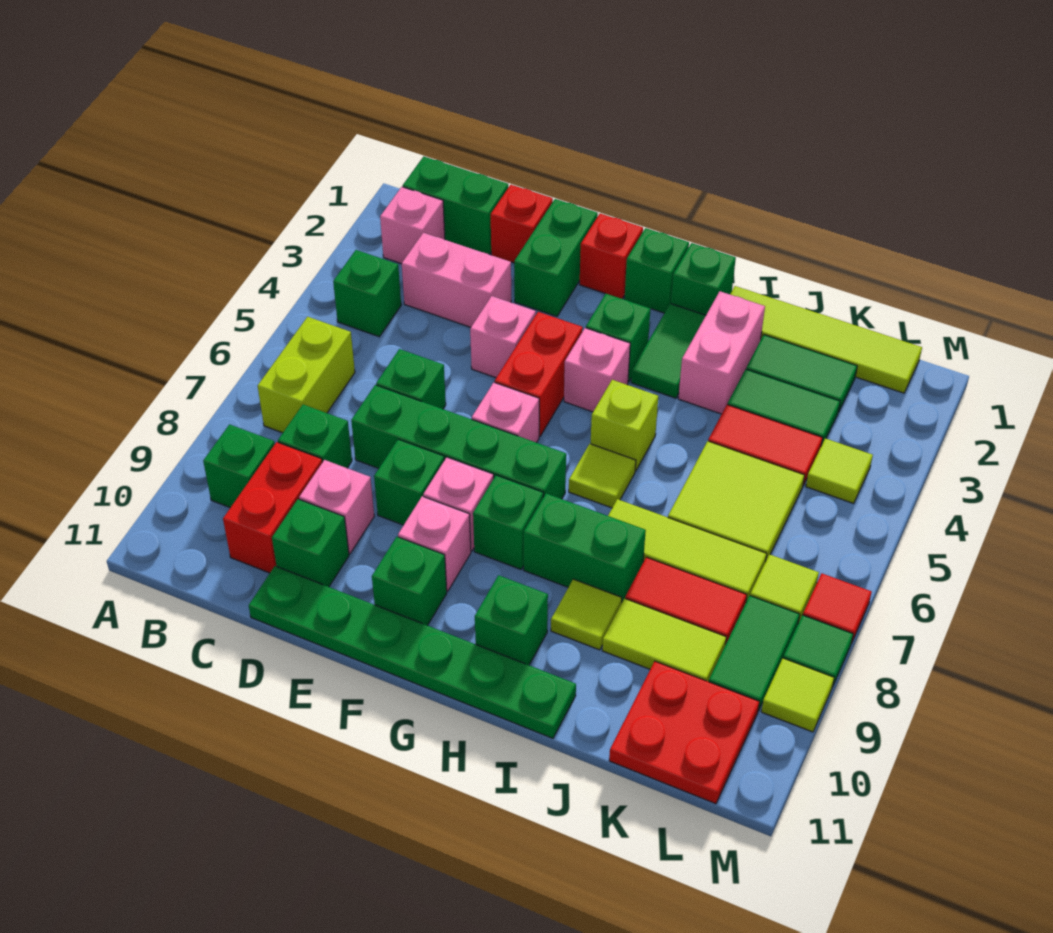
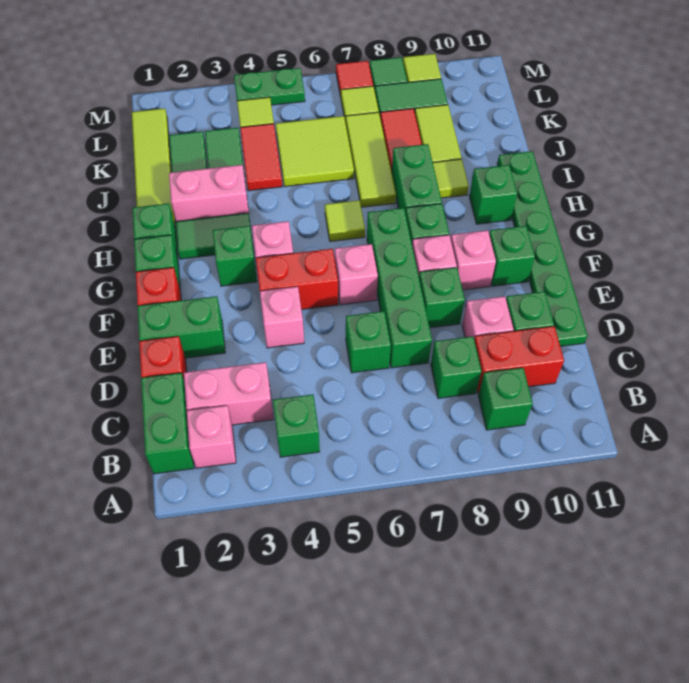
lime 1x2 brick [258,317,355,433] -> none
pink 1x2 brick [402,233,511,327] -> pink 1x2 brick turned to [184,362,273,425]
lime 1x1 brick [591,380,658,471] -> none
red 2x2 plate [609,661,759,804] -> none
none -> green 1x2 plate [234,68,305,105]

